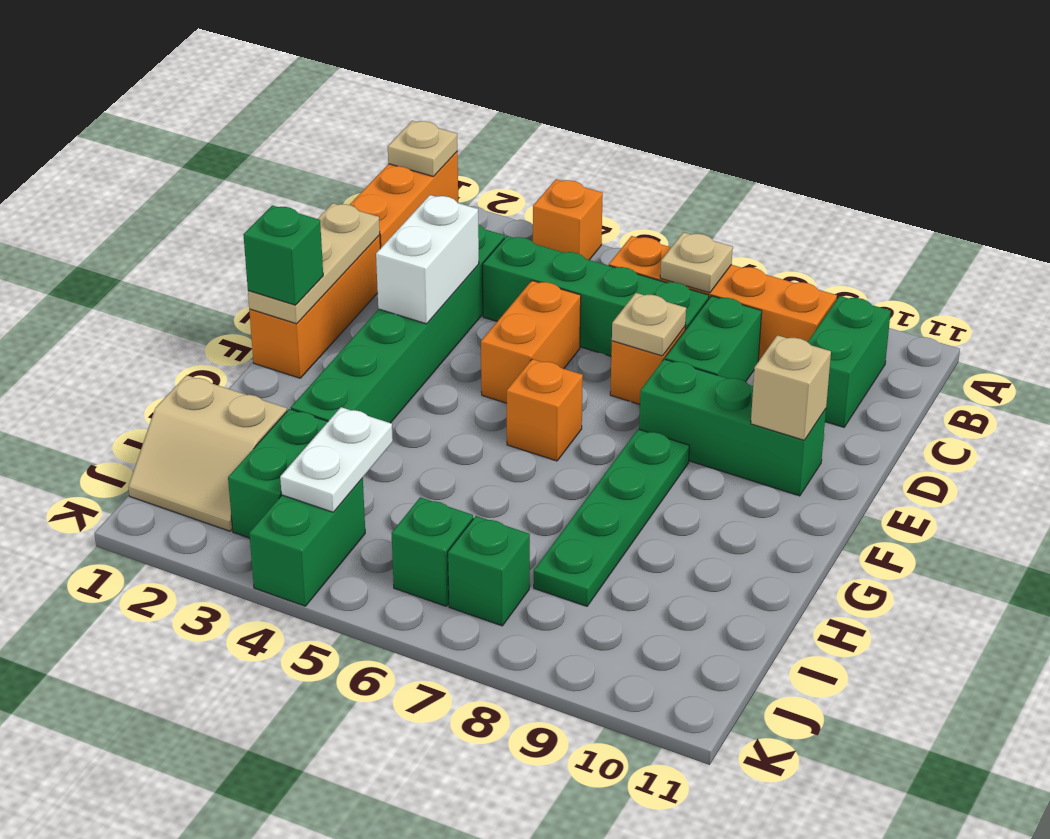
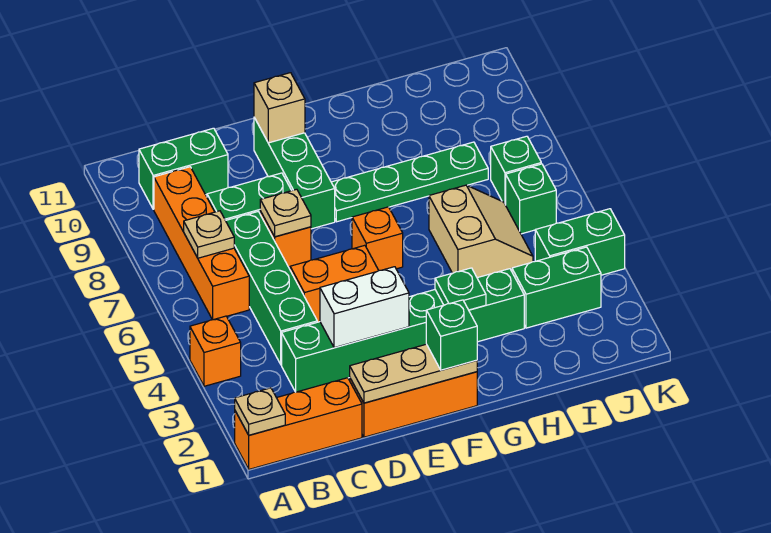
none -> green 1x1 plate [435,268,486,310]
tan 2x2 slope [128,375,287,531] -> tan 2x2 slope moved to [429,185,533,278]
white 1x2 plate [280,407,393,512] -> none

